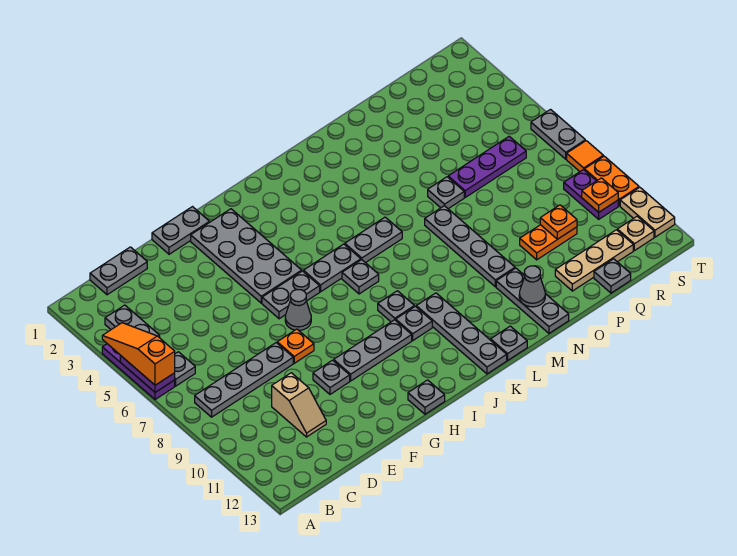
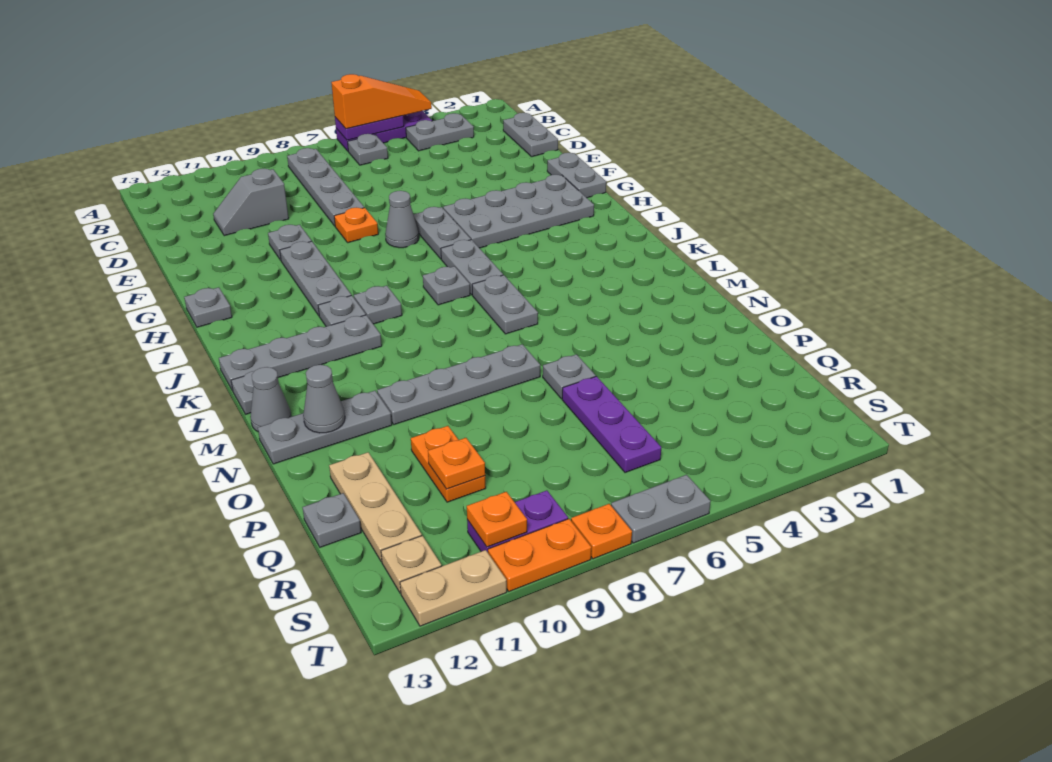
tan 1x2 slope [272,373,326,437] -> grey 1x2 slope [213,169,289,236]
none -> grey 1x1 cone [250,367,292,431]
orange 1x1 tile [567,141,603,171] -> orange 1x1 plate [571,504,632,559]

